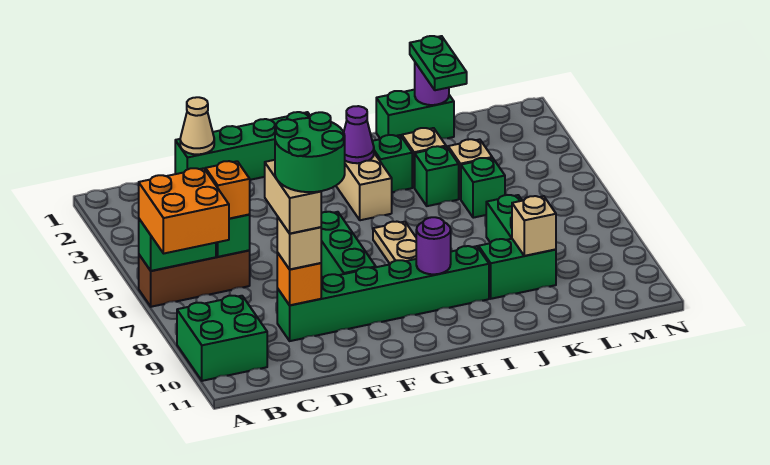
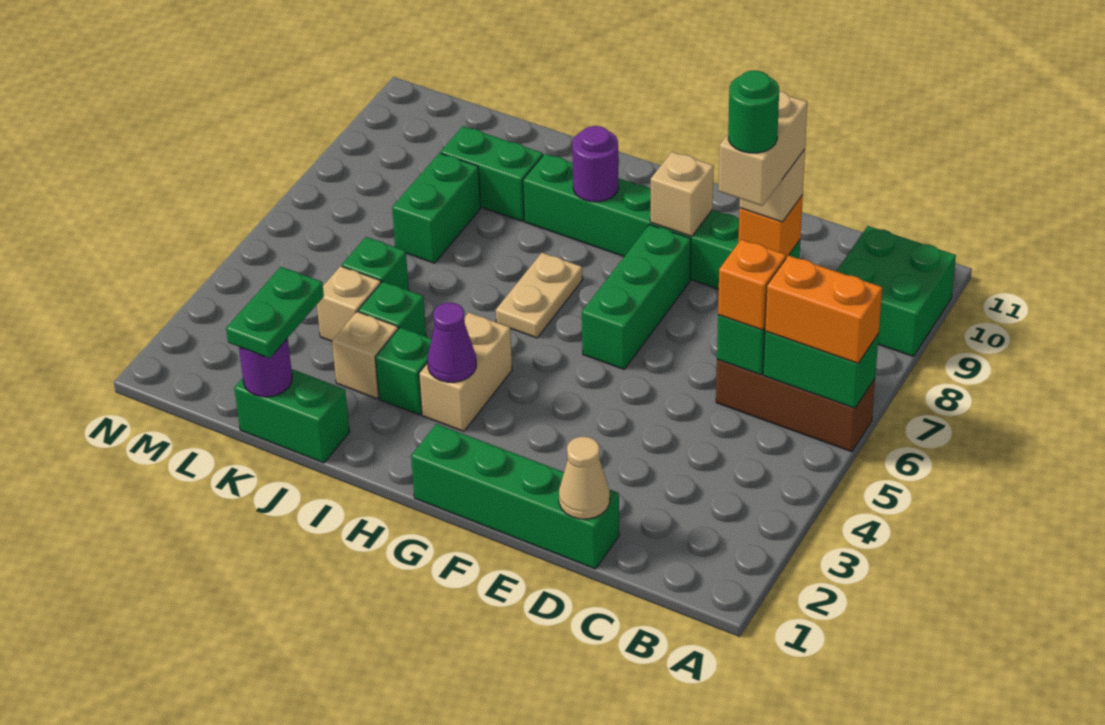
orange 2x2 brick [139,168,229,254] -> orange 1x2 brick [765,255,882,363]
green 2x2 round brick [275,112,345,192] -> green 1x1 round brick [728,71,779,153]
tan 1x1 brick [512,196,556,256] -> tan 1x1 brick moved to [650,152,714,236]

